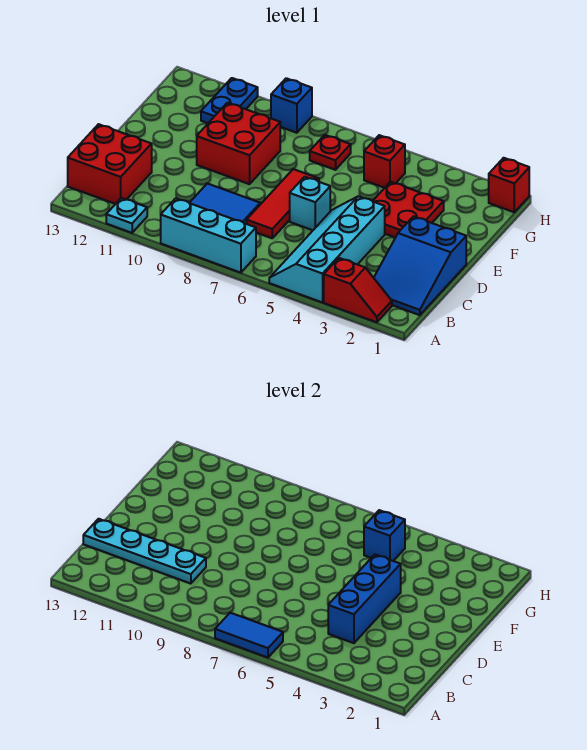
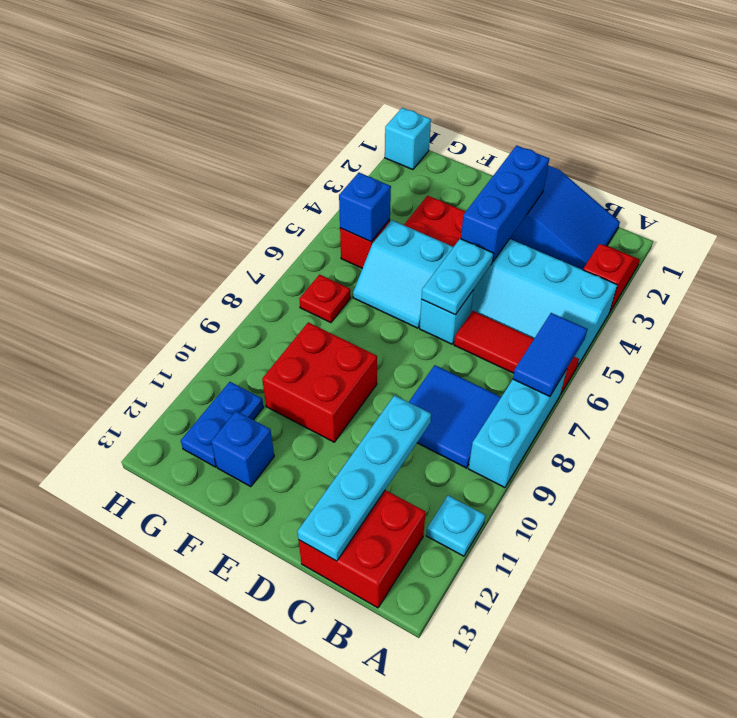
blue 1x3 brick [328,555,401,643] -> blue 1x3 brick turned to [461,145,549,262]
red 1x3 tile [247,169,319,238] -> red 1x3 tile moved to [454,311,579,395]
none -> cyan 1x2 plate [422,239,494,315]
none -> cyan 2x2 slope [353,220,453,328]
blue 1x2 plate [201,78,258,123] -> blue 1x2 plate turned to [181,382,263,467]
red 1x1 brick [489,158,529,212] -> cyan 1x1 brick [385,108,431,170]
blue 1x1 brick [271,78,312,133] -> blue 1x1 brick moved to [211,411,274,487]

